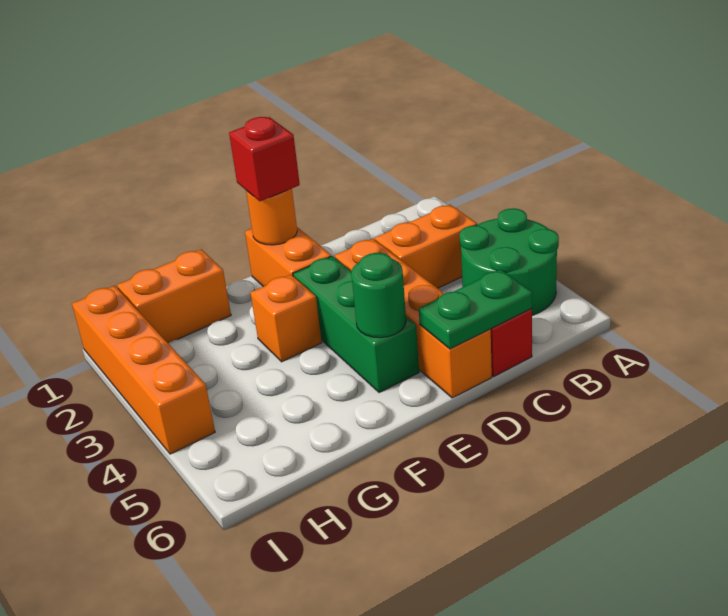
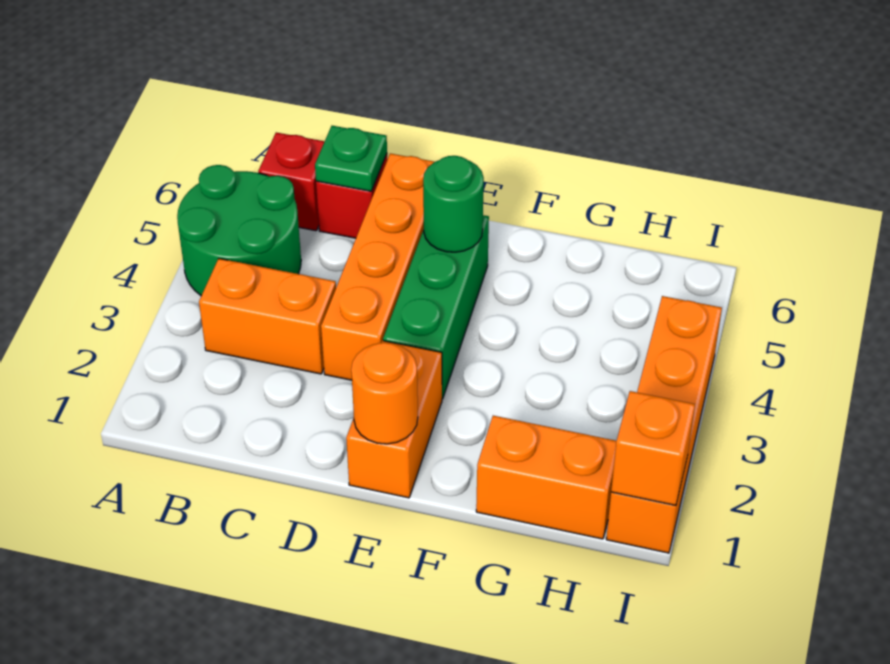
green 1x2 plate [419,269,532,349] -> green 1x1 plate [315,126,387,191]
red 1x1 brick [229,117,300,201] -> red 1x1 brick moved to [258,132,325,231]
orange 1x1 brick [251,275,322,362] -> orange 1x1 brick moved to [611,391,695,505]

